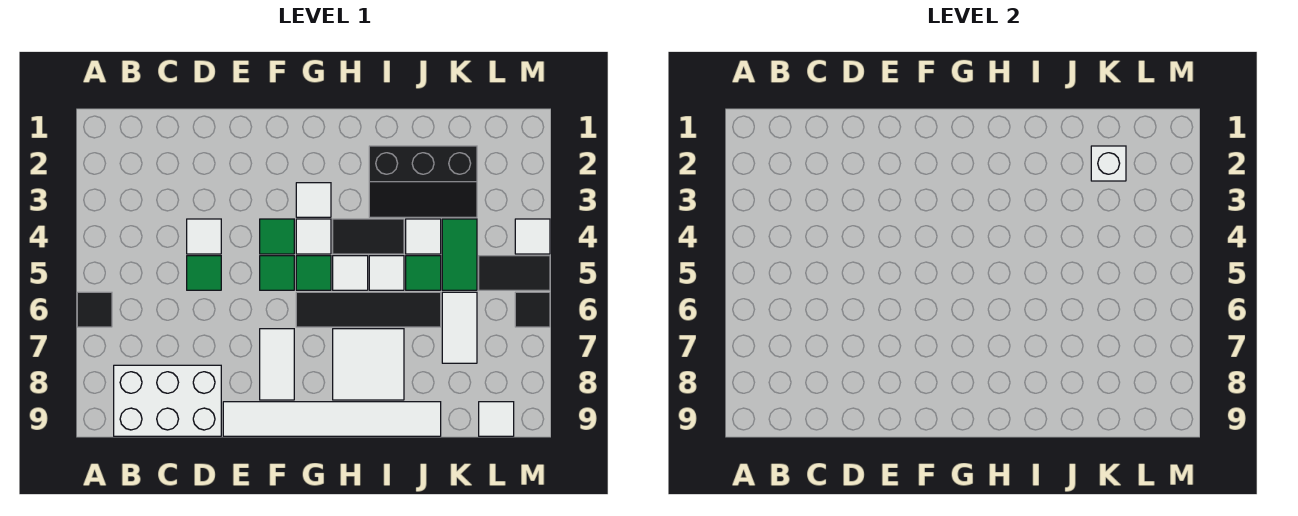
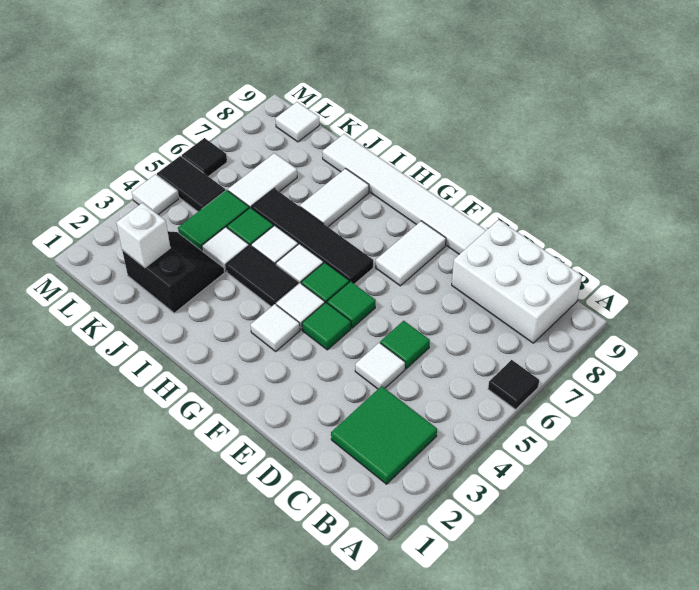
none -> green 2x2 tile [331,386,437,484]
white 2x2 tile [333,329,404,400] -> white 1x2 tile [300,169,369,227]
black 2x3 slope [369,146,477,217] -> black 2x2 slope [122,231,225,313]

